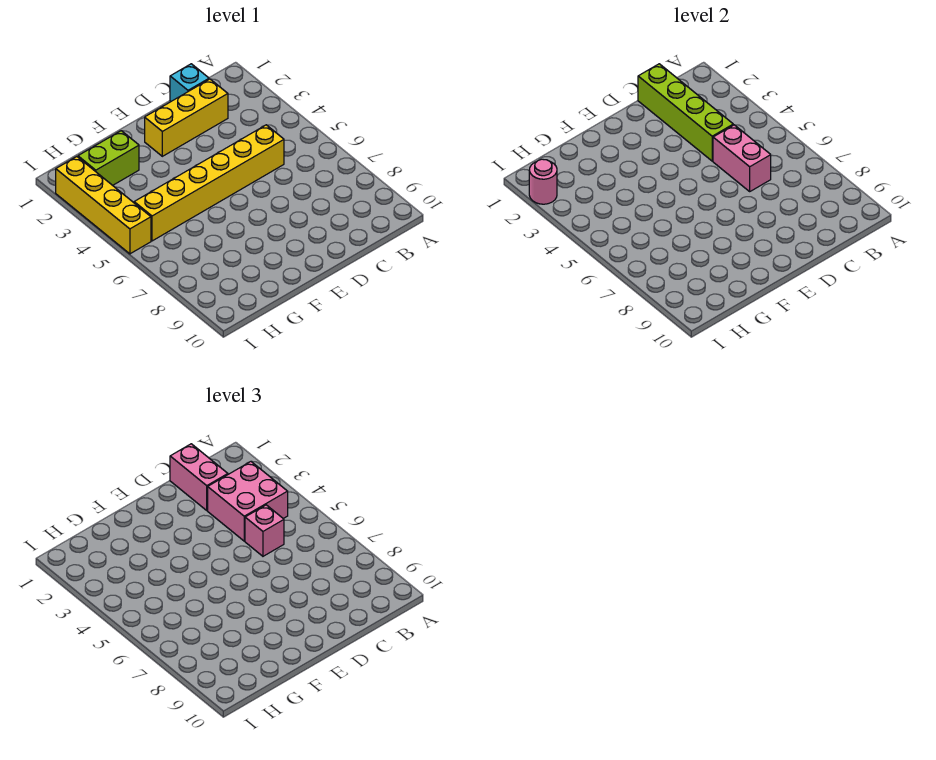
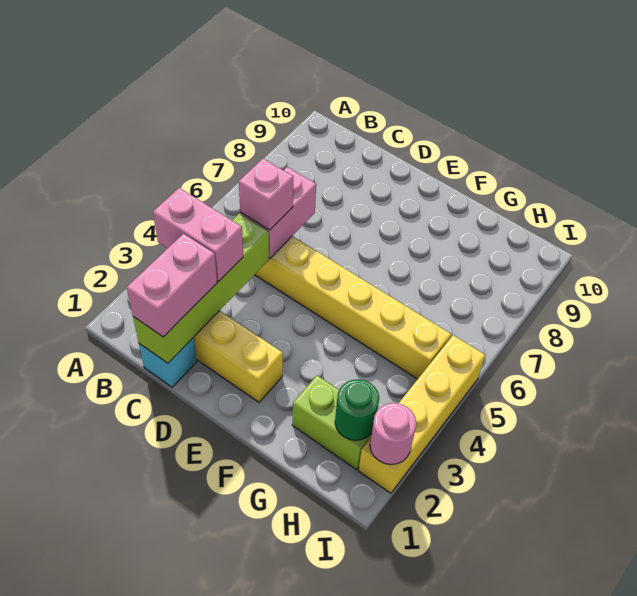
pink 2x2 brick [208,462,288,541] -> pink 1x2 brick [153,188,243,281]
none -> green 1x1 round brick [335,379,379,440]

